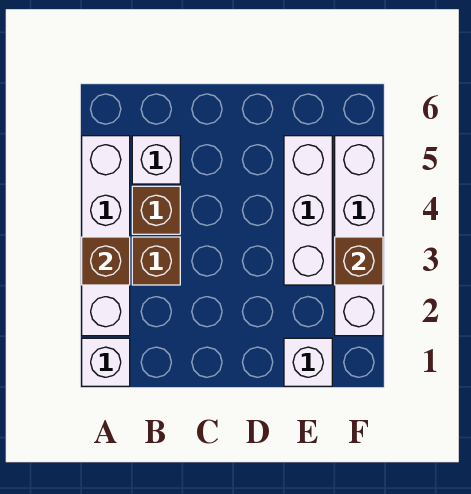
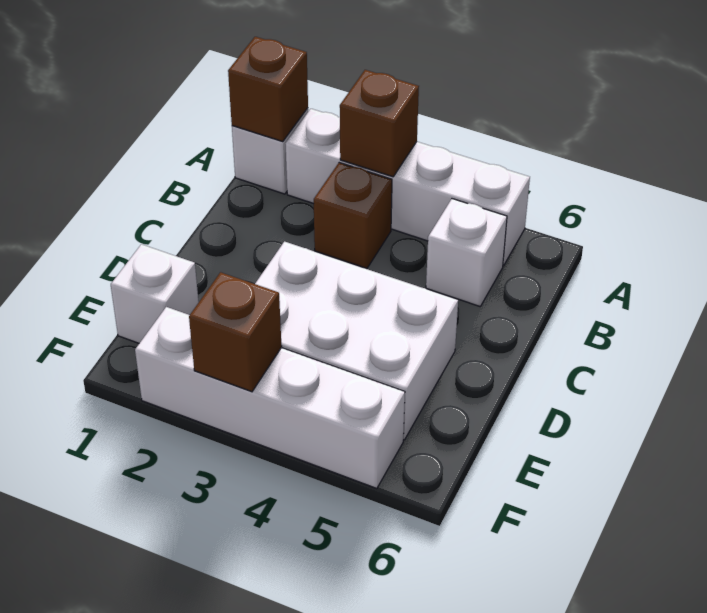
brown 1x1 brick [132,186,180,234] -> brown 1x1 brick moved to [228,37,308,142]
white 1x3 brick [284,136,332,285] -> white 2x3 brick [255,242,458,440]

